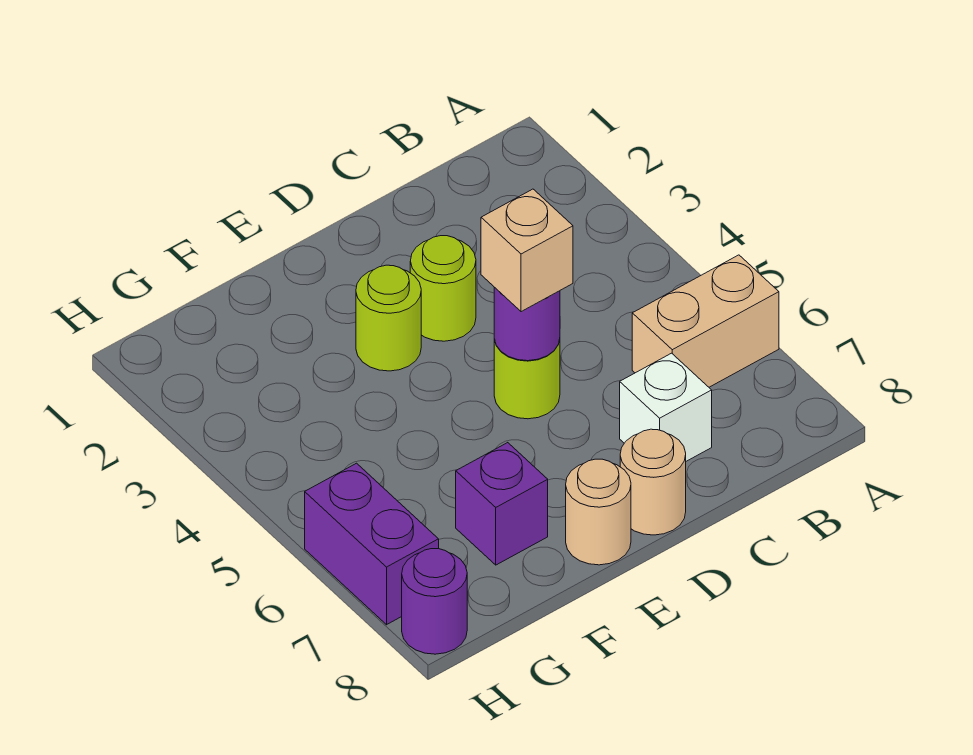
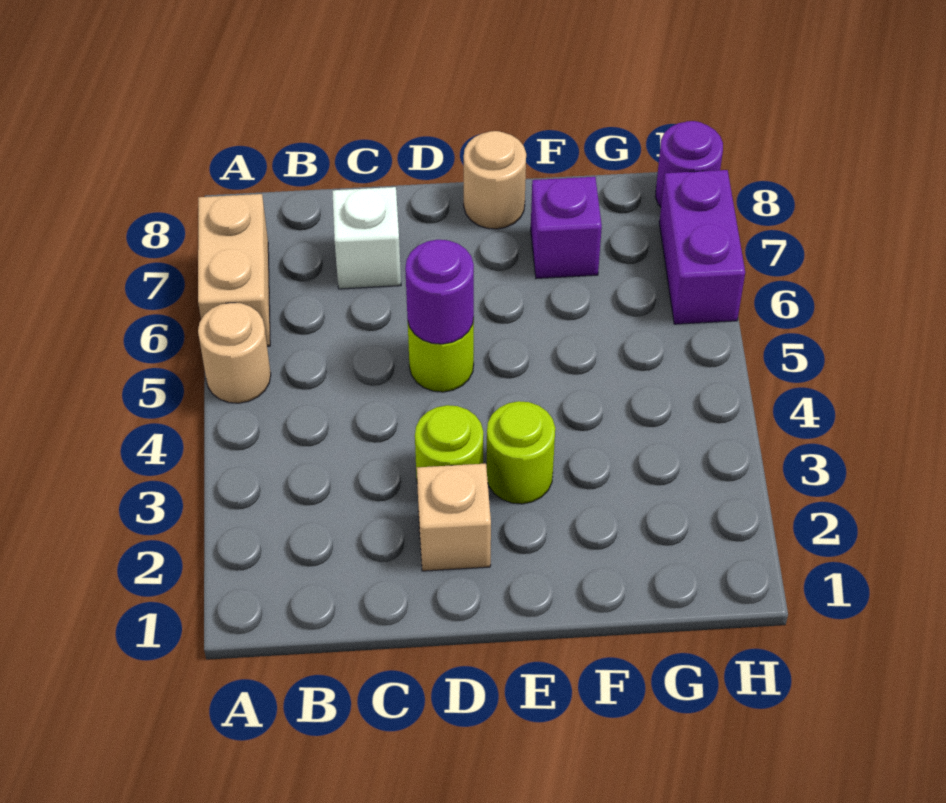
tan 1x2 brick [632,255,779,387] -> tan 1x2 brick turned to [198,194,270,346]
tan 1x1 brick [481,189,573,312] -> tan 1x1 brick moved to [417,464,491,571]
tan 1x1 round brick [620,429,686,535] -> tan 1x1 round brick moved to [198,303,271,403]

